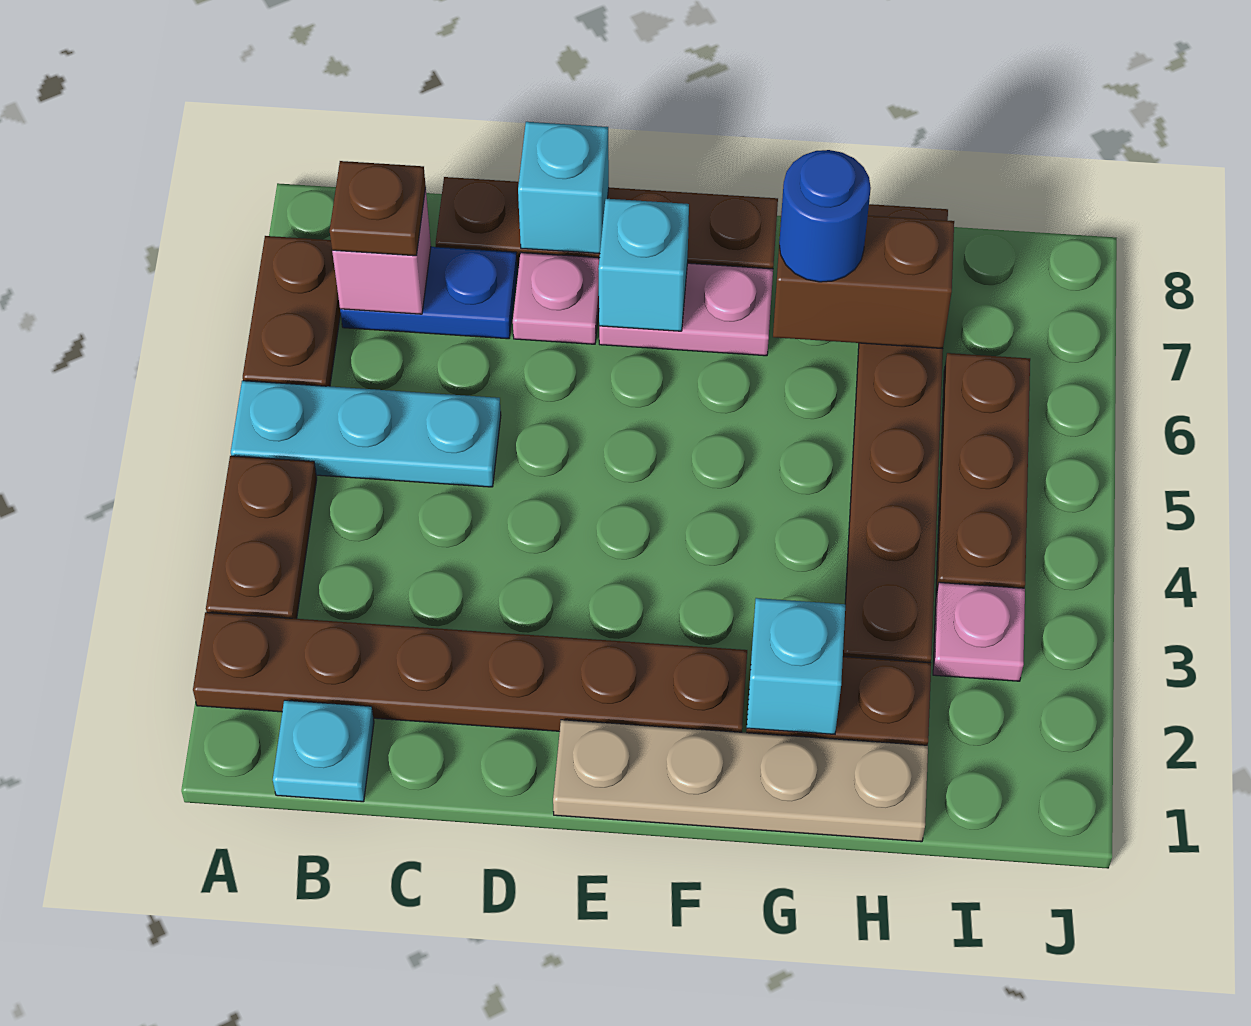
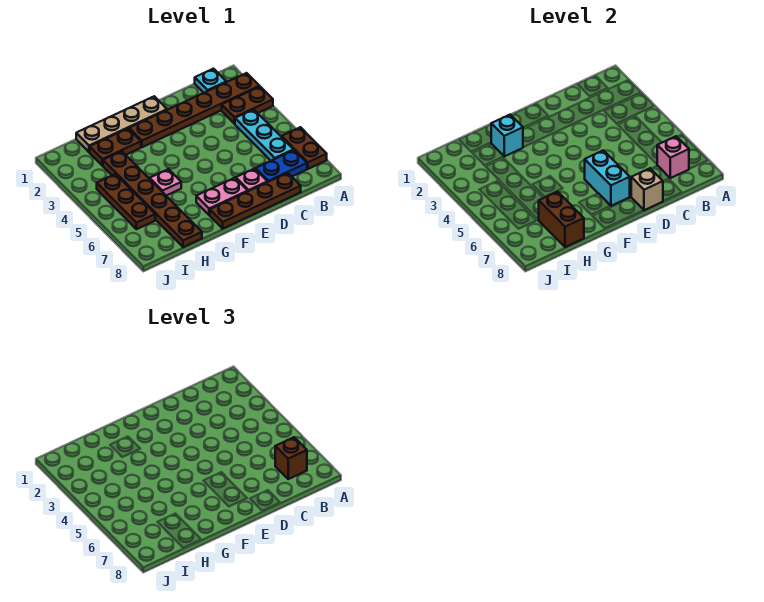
brown 1x2 plate [206,456,317,619] -> brown 1x2 plate turned to [222,87,273,124]
cyan 1x3 plate [231,381,501,487] -> cyan 1x3 plate turned to [235,109,294,161]
brown 1x1 plate [330,161,426,256] -> brown 1x1 brick [275,437,307,479]
cyan 1x1 brick [518,122,609,254] -> tan 1x1 brick [631,168,663,210]
cyan 1x1 brick [598,199,689,331] -> cyan 1x2 brick [585,150,630,206]
brown 1x2 brick [773,211,954,349] -> brown 1x2 brick turned to [539,192,584,247]
blue 1x1 round brick [779,150,871,282] -> none
pink 1x1 plate [933,582,1025,681] -> pink 1x1 plate moved to [150,169,181,196]

